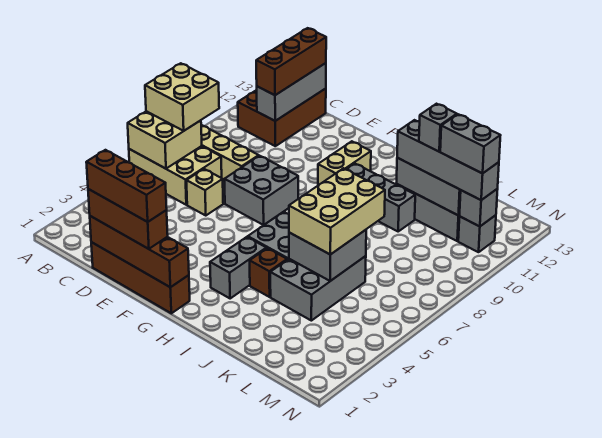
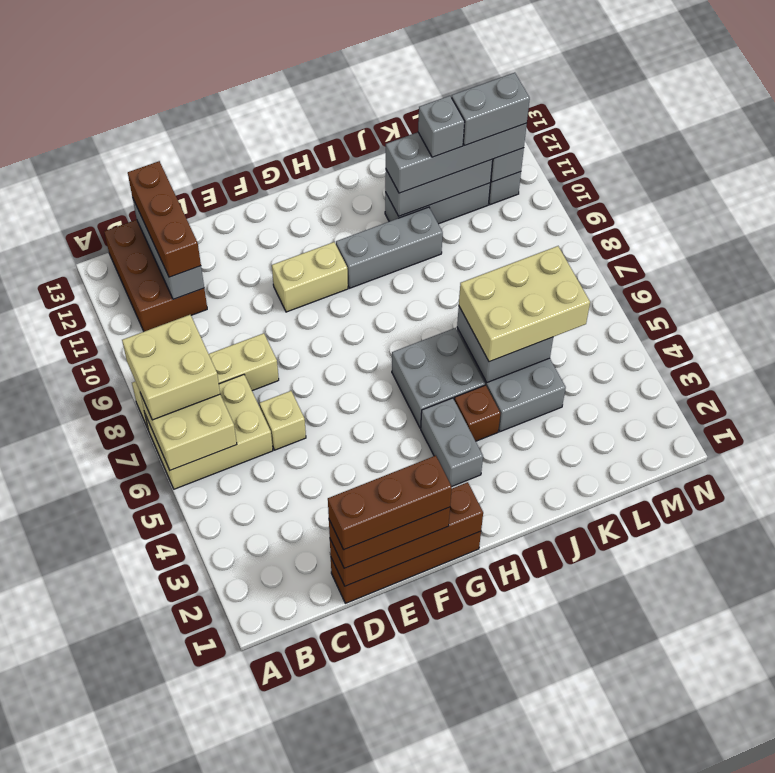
grey 2x2 brick [224,156,298,225] -> none
tan 1x2 brick [318,141,371,185] -> tan 1x2 brick turned to [272,242,348,312]
tan 2x3 brick [289,168,385,255] -> tan 2x3 brick turned to [459,246,590,362]

